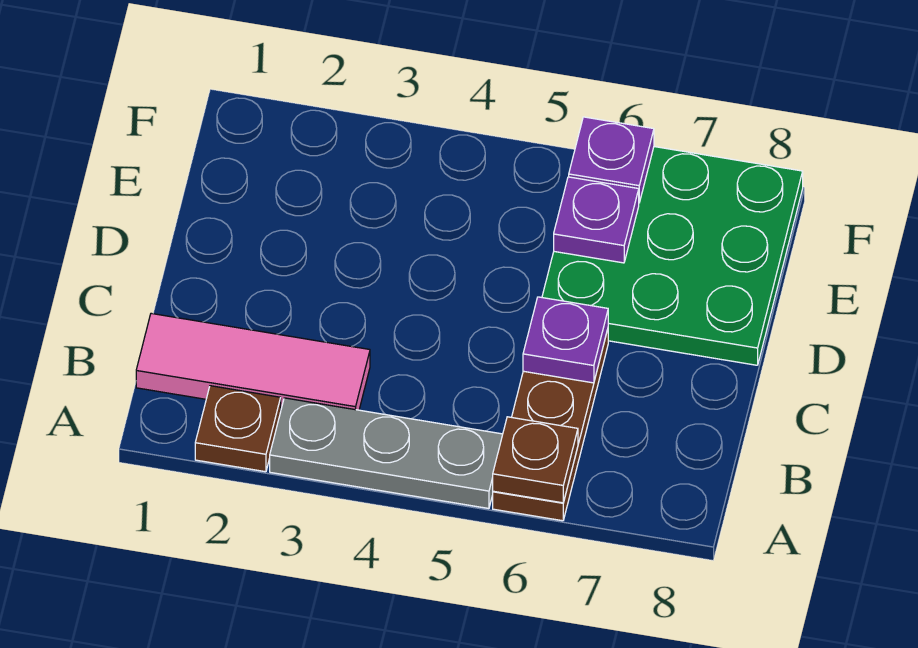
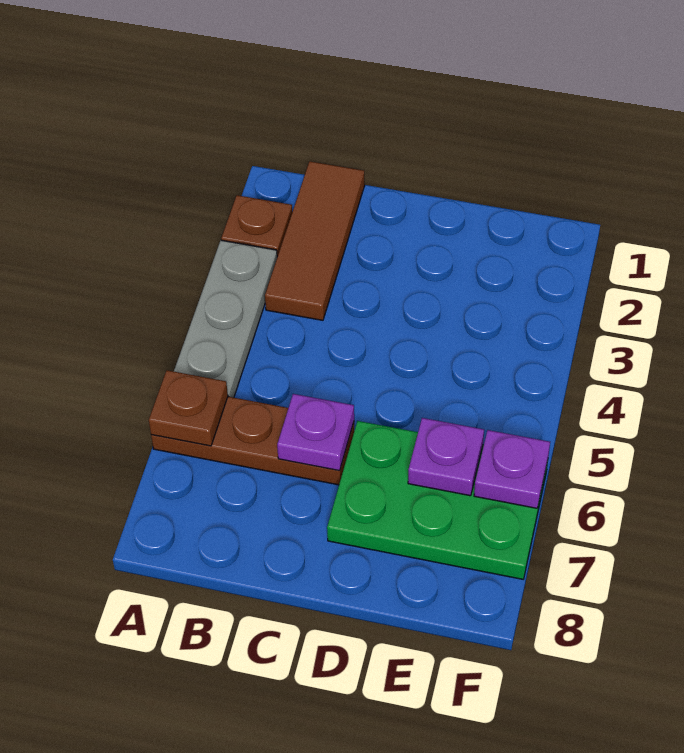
pink 1x3 tile [136,313,370,410] -> brown 1x3 tile [265,161,365,320]
green 3x3 plate [542,147,803,365] -> green 2x3 plate [327,421,548,579]

